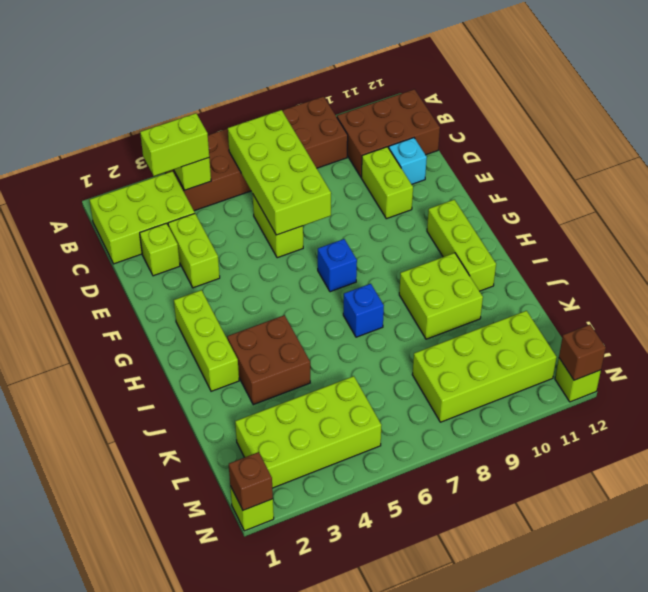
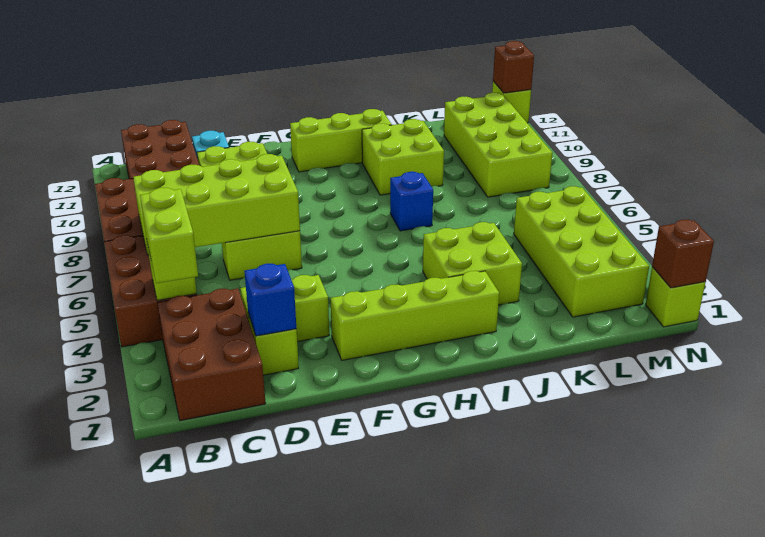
lime 2x3 brick [89,171,195,264] -> brown 2x3 brick [157,289,266,421]
lime 1x3 brick [174,290,239,391] -> lime 1x4 brick [331,271,499,360]
blue 1x1 brick [318,239,357,292] -> blue 1x1 brick moved to [244,264,296,336]
brown 2x2 brick [227,315,310,405] -> lime 2x2 brick [423,222,522,305]

